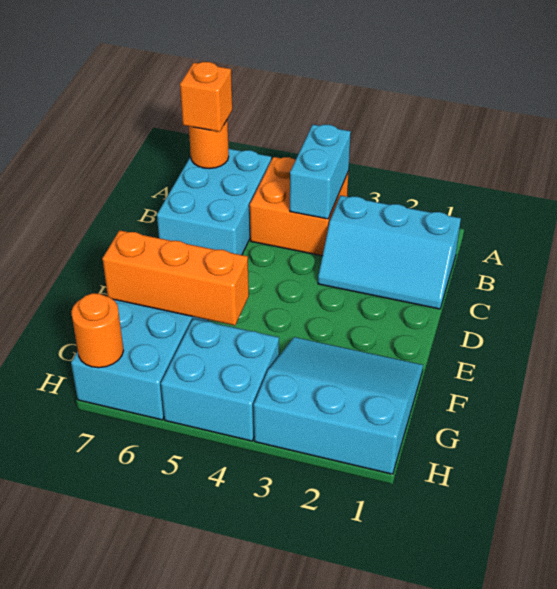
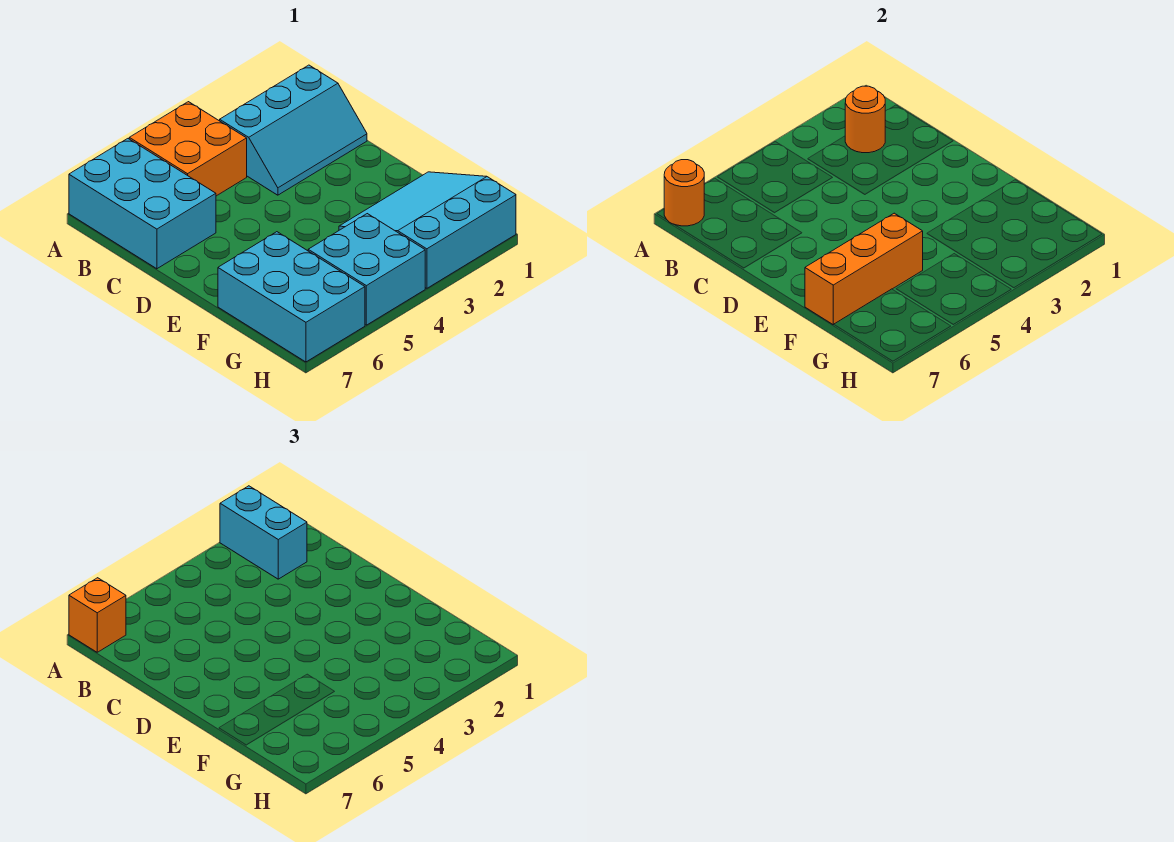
cyan 1x2 brick [290,125,351,219] -> cyan 1x2 brick moved to [220,486,307,579]
orange 1x1 round brick [71,293,124,368] -> orange 1x1 round brick moved to [845,86,885,153]

